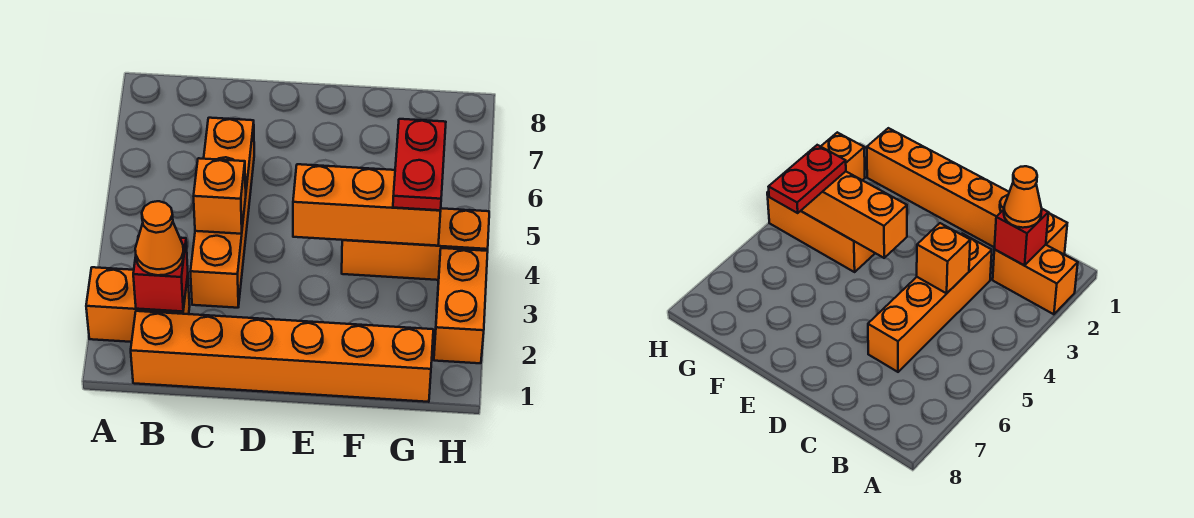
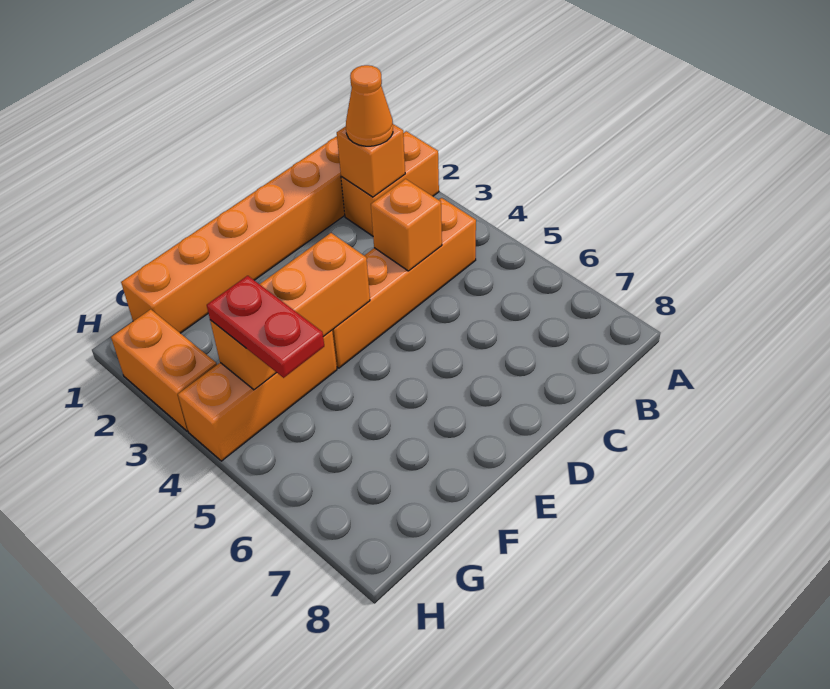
red 1x1 brick [133,236,188,311] -> orange 1x1 brick [337,124,405,197]
orange 1x4 brick [190,118,254,308] -> orange 1x4 brick turned to [332,198,476,368]

